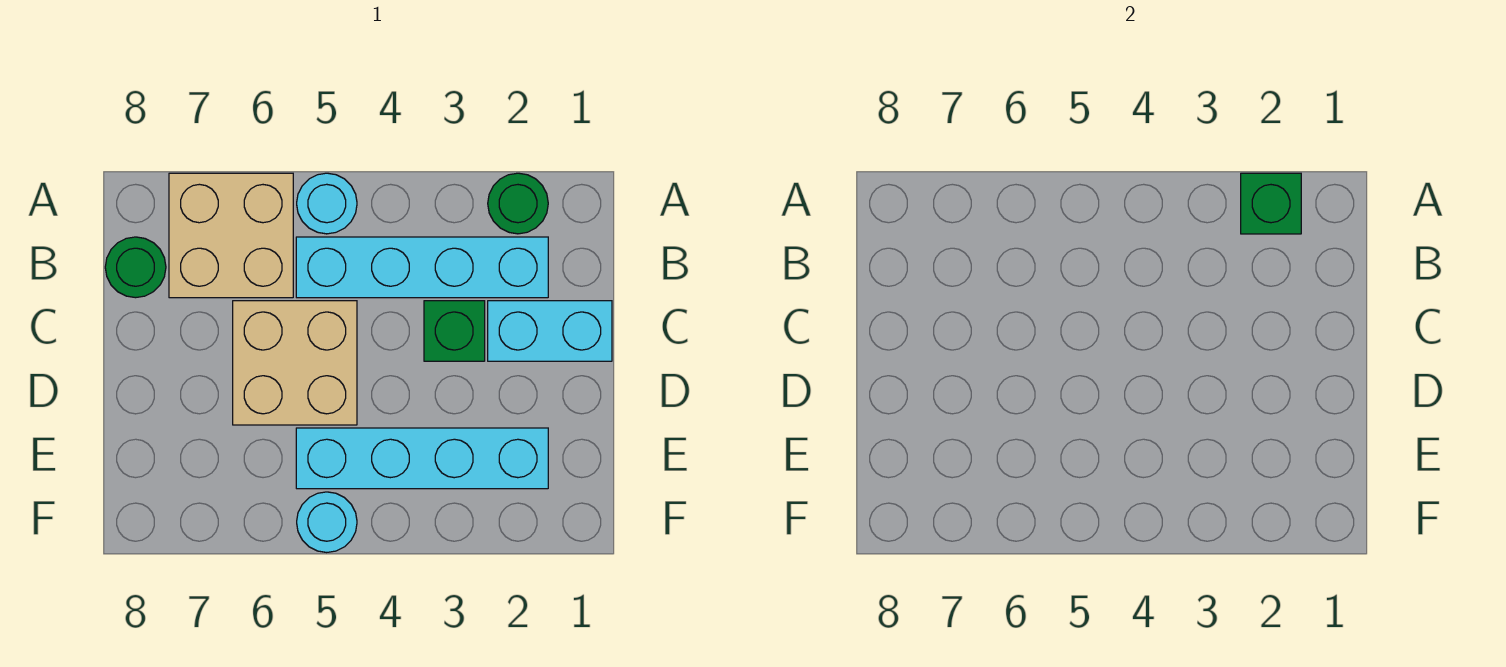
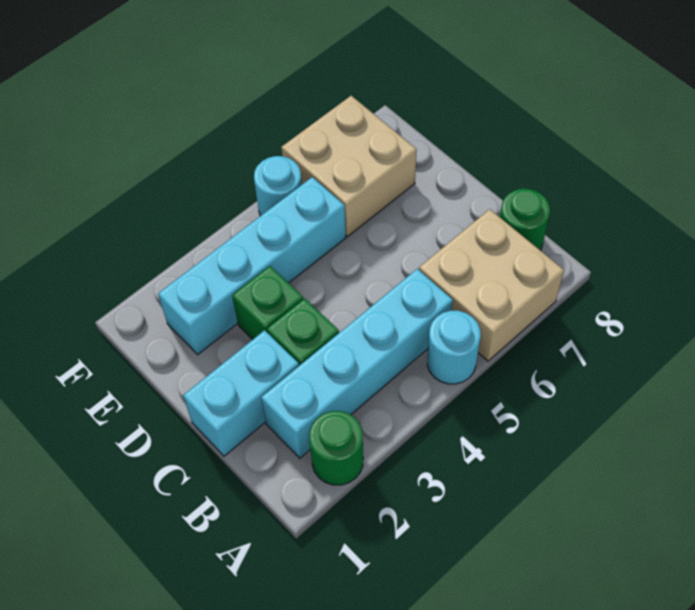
green 1x1 brick [1241,173,1301,234] -> green 1x1 brick moved to [232,266,303,339]
tan 2x2 brick [233,301,357,425] -> tan 2x2 brick moved to [281,96,417,236]

